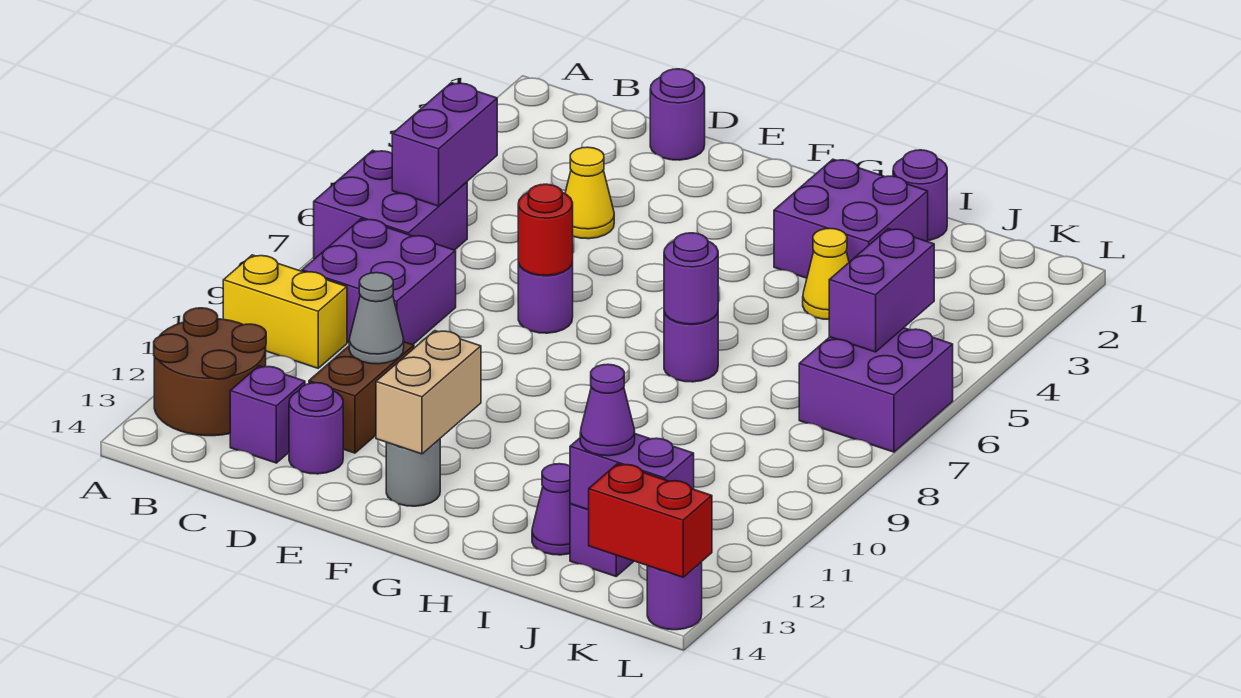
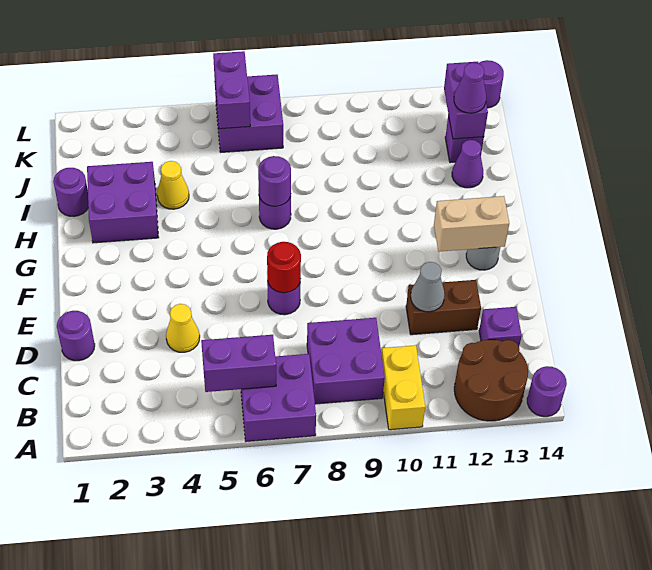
purple 1x1 round brick [289,383,343,474] -> purple 1x1 round brick moved to [527,366,567,417]
purple 1x2 brick [829,229,934,352] -> purple 1x2 brick turned to [213,51,250,129]
red 1x2 brick [589,464,712,577] -> none

